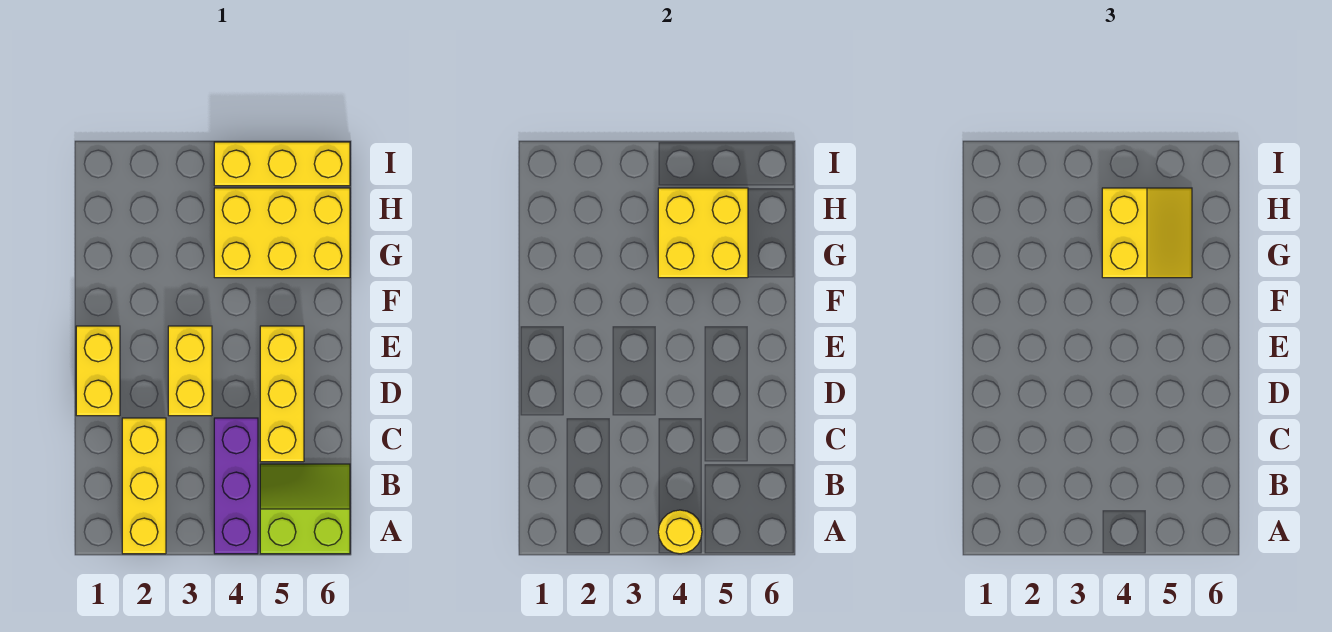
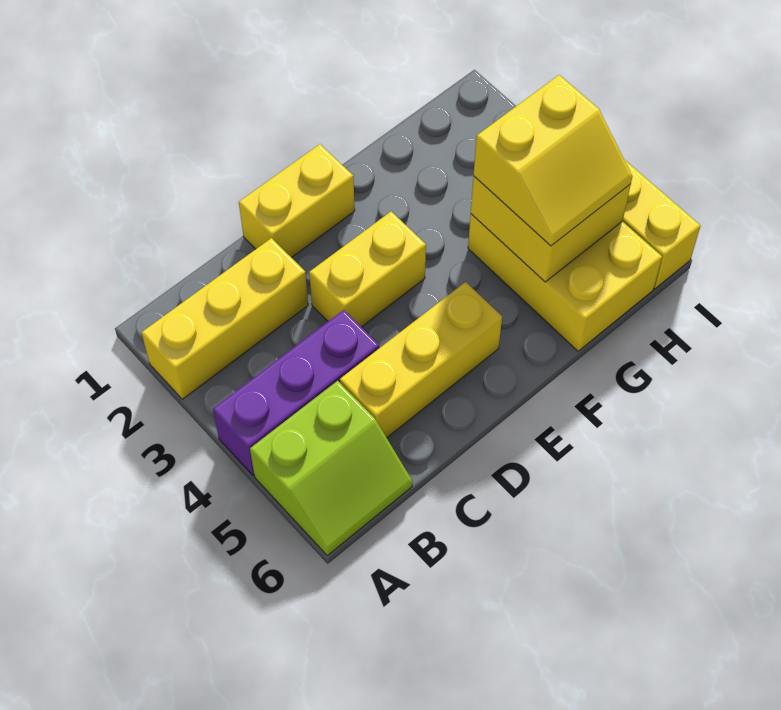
yellow 1x1 round brick [658,510,702,554] -> none
lime 2x2 slope [260,464,350,554] -> lime 2x2 slope turned to [250,381,413,555]

